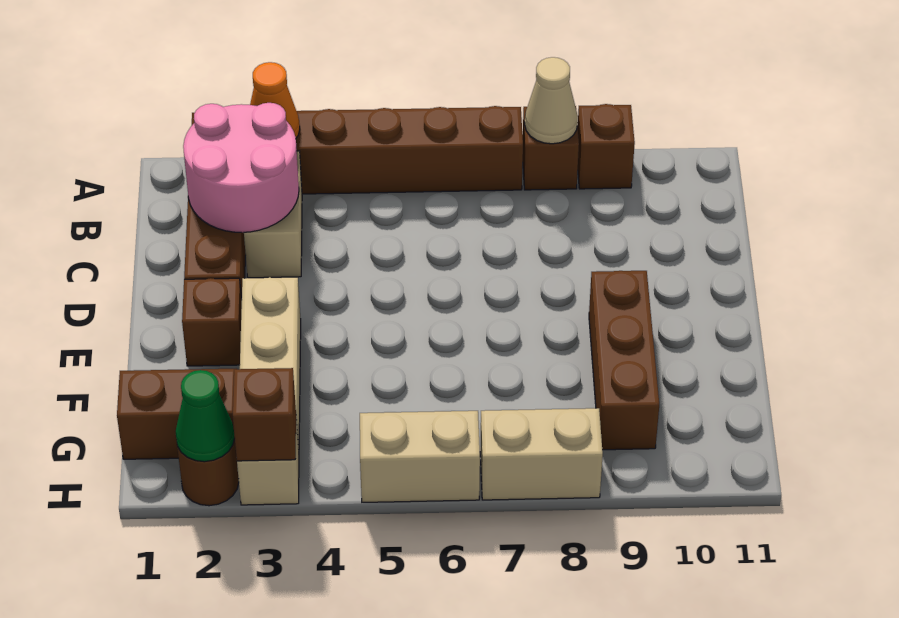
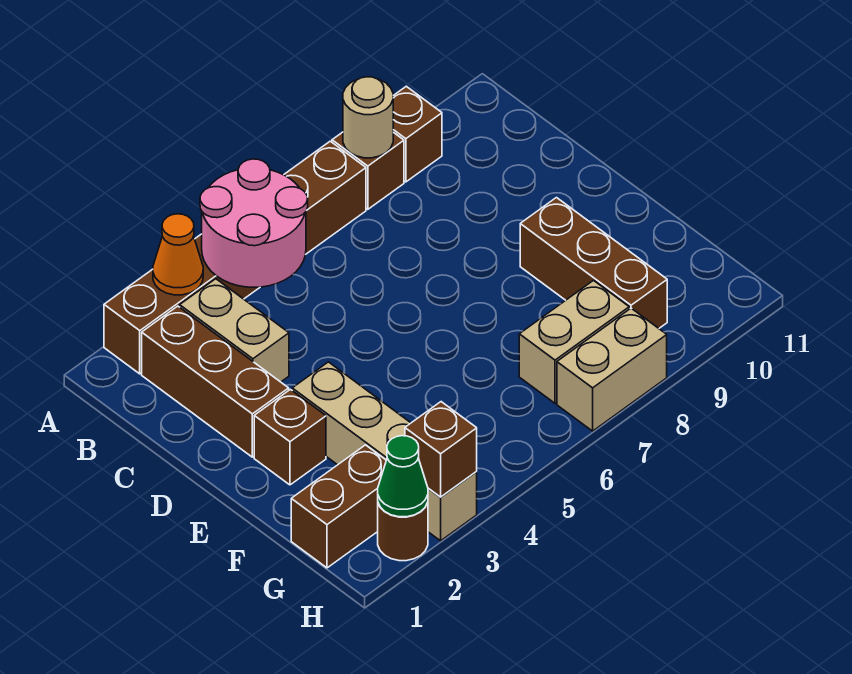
tan 1x1 cone [525,57,578,144] -> tan 1x1 round brick [343,77,393,158]
pink 2x2 round brick [183,103,299,232] -> pink 2x2 round brick moved to [200,159,308,287]
tan 1x2 brick [360,411,480,502] -> tan 1x2 brick moved to [519,281,629,403]

